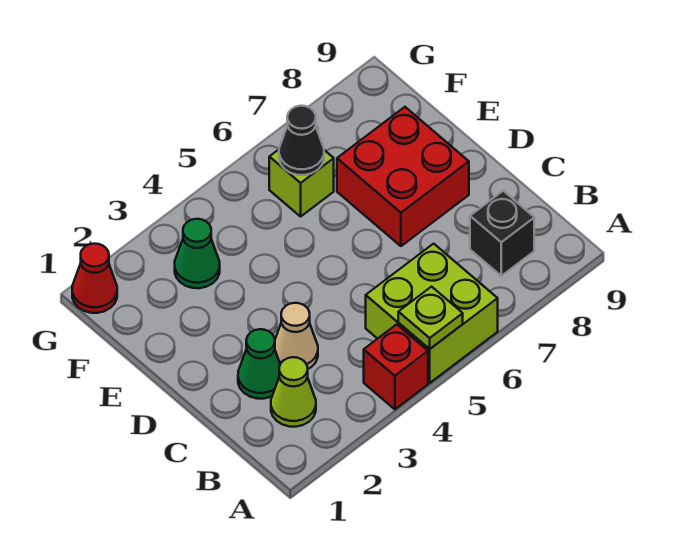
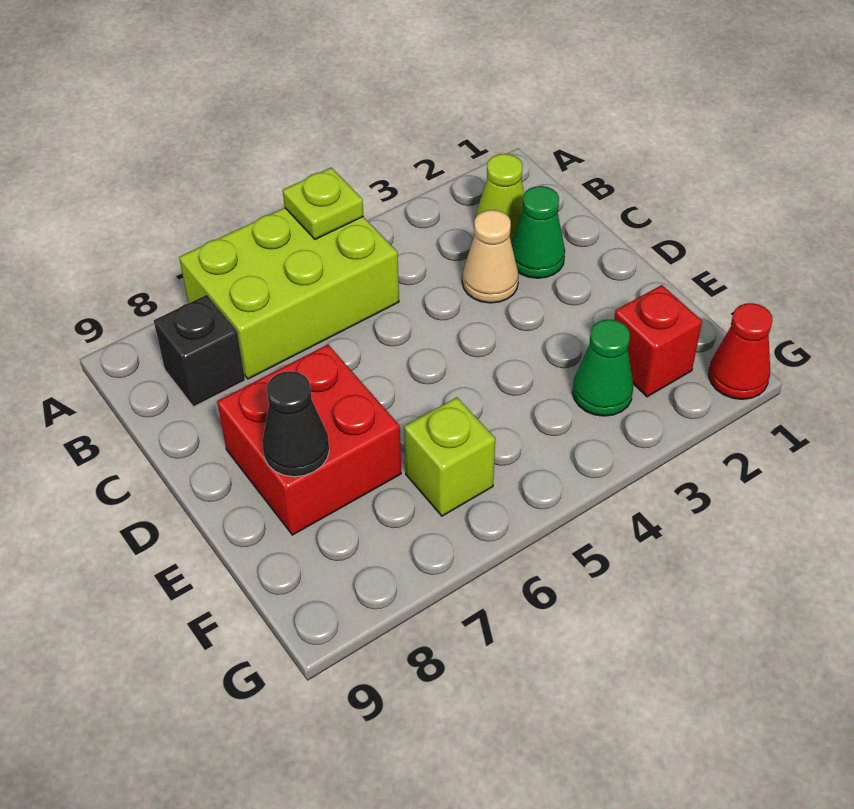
red 1x1 brick [364,324,428,409] -> red 1x1 brick moved to [614,285,702,397]
lime 2x2 brick [366,244,498,383] -> lime 2x3 brick [179,208,399,379]
black 1x1 cone [279,106,324,175] -> black 1x1 cone moved to [262,371,329,477]

